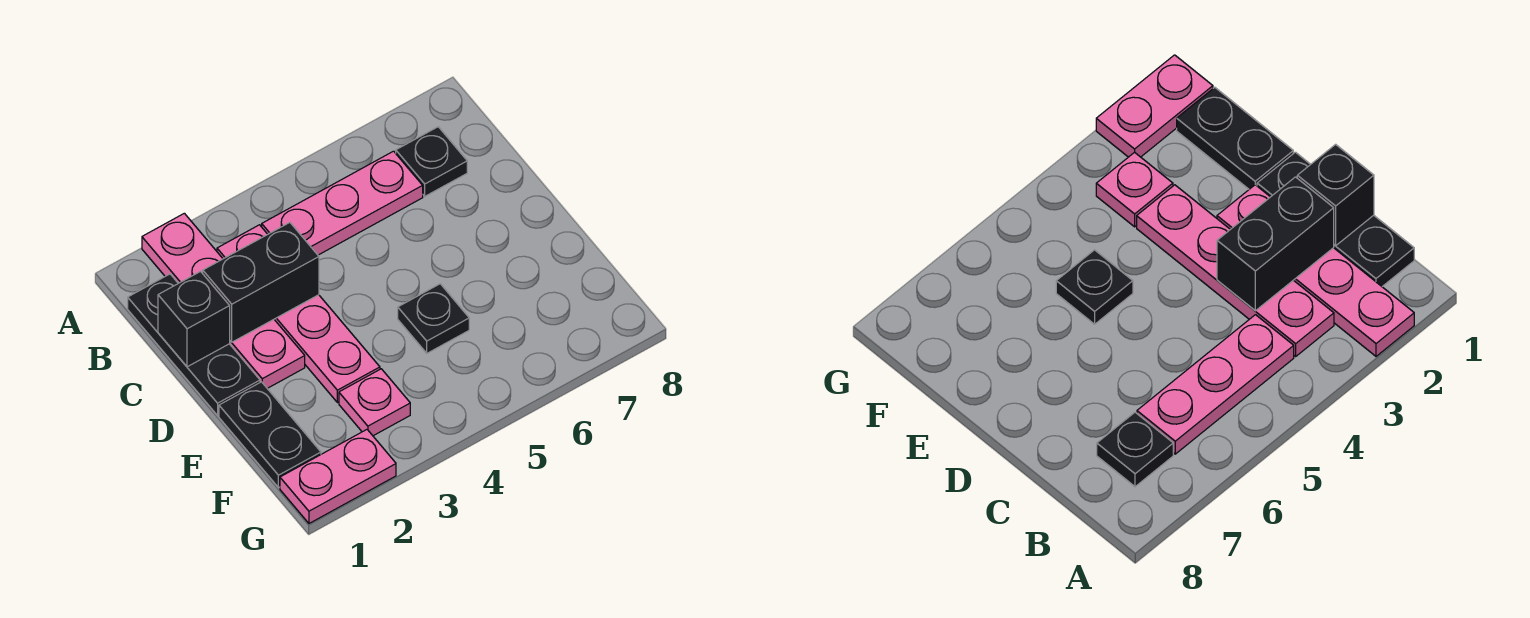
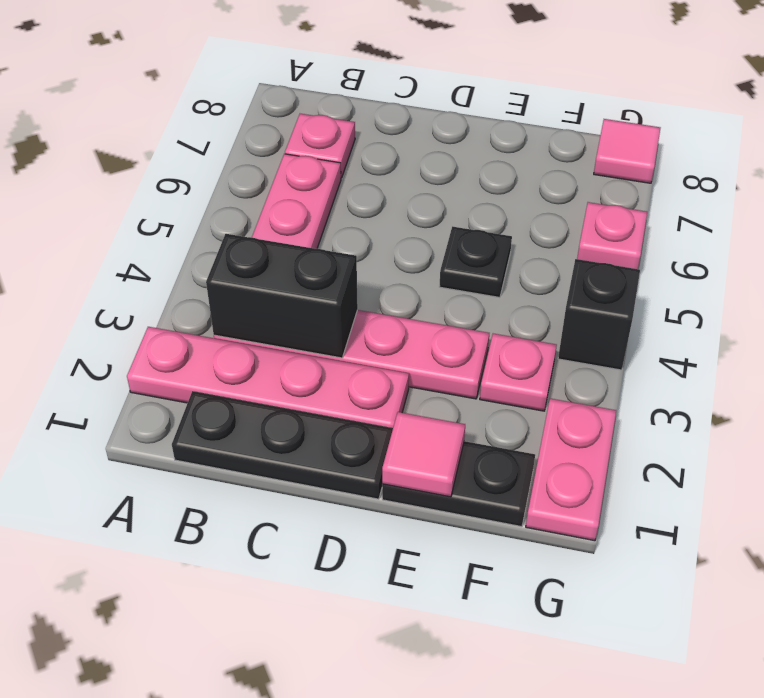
black 1x1 plate [396,127,467,196] -> pink 1x1 plate [285,114,355,178]
black 1x1 brick [158,272,230,367] -> black 1x1 brick moved to [558,259,640,370]
black 1x2 brick [203,223,319,342] -> black 1x2 brick turned to [206,234,358,358]
none -> pink 1x1 tile [382,412,465,497]
none -> pink 1x1 plate [577,202,647,269]
none -> pink 1x1 tile [594,119,660,183]

